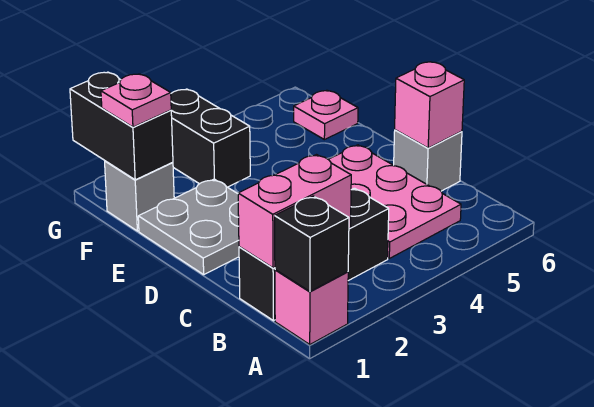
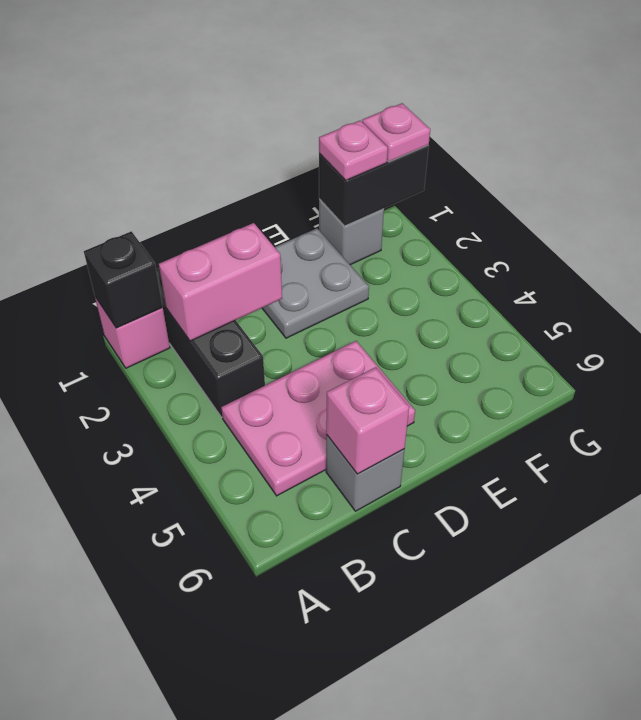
pink 1x2 brick [238,155,351,268] -> pink 1x2 brick turned to [159,223,282,341]
black 1x2 brick [171,89,250,187] -> none
pink 1x1 plate [294,90,358,140] -> pink 1x1 plate moved to [362,103,430,162]

